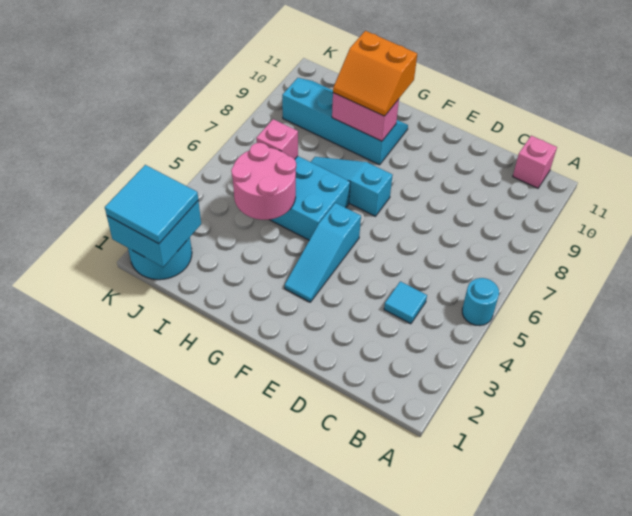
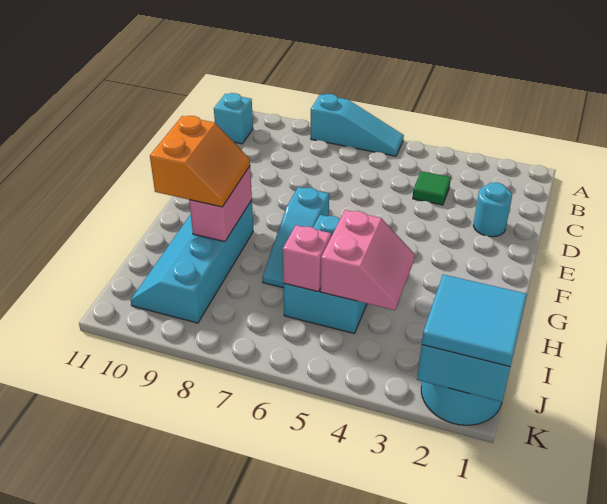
cyan 1x1 round brick [462,278,499,326] -> cyan 1x1 round brick moved to [473,183,512,237]
pink 1x1 brick [513,136,557,188] -> cyan 1x1 brick [214,93,253,144]
cyan 1x1 tile [384,281,427,324] -> green 1x1 tile [413,171,451,205]
cyan 1x3 slope [285,203,361,302] -> cyan 1x3 slope moved to [311,94,404,156]
pink 2x2 round brick [231,143,296,220] -> pink 2x2 slope [321,210,415,310]

